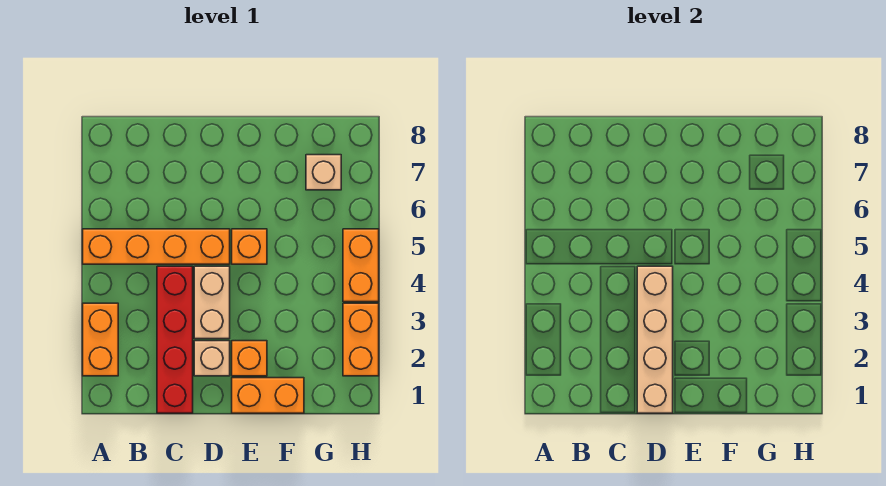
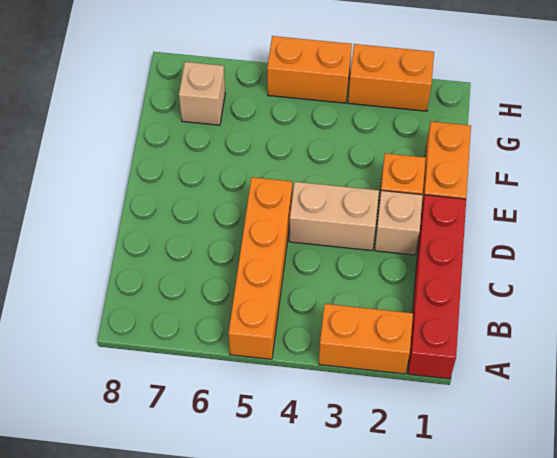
red 1x4 brick [157,266,193,413] -> red 1x4 brick turned to [408,195,466,379]
tan 1x4 brick [637,266,673,413] -> none
orange 1x1 brick [232,229,267,264] -> none

